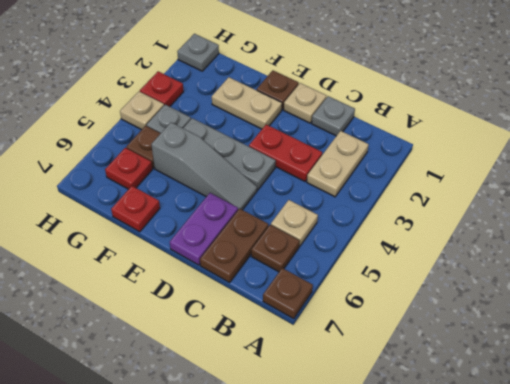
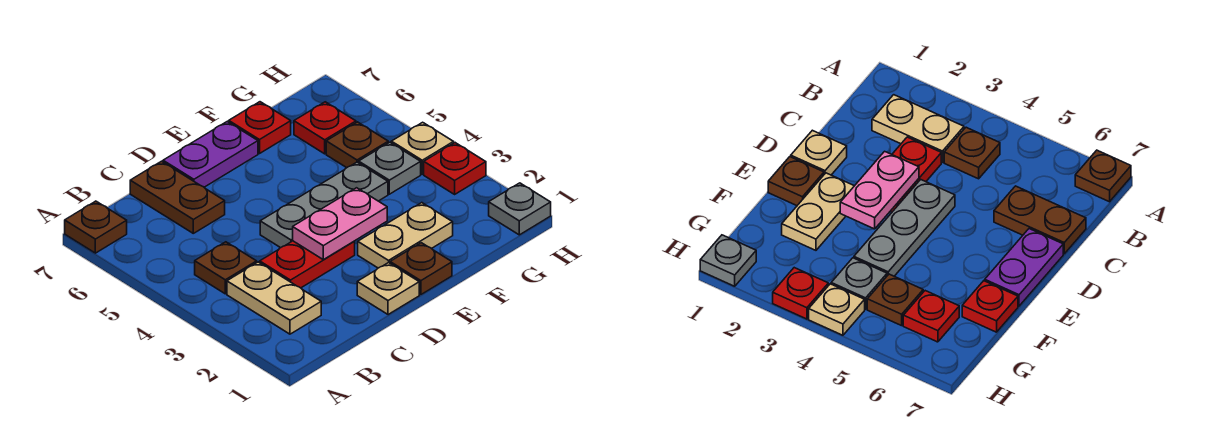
tan 1x1 plate [271,200,318,247] -> none
brown 1x1 plate [251,225,300,272] -> brown 1x1 plate moved to [195,242,257,294]
grey 1x1 plate [312,96,355,136] -> none
none -> pink 1x2 plate [293,188,387,260]
grey 1x3 slope [151,122,257,210] -> none
purple 1x2 plate [170,193,238,265] -> purple 1x2 plate turned to [163,122,258,187]

